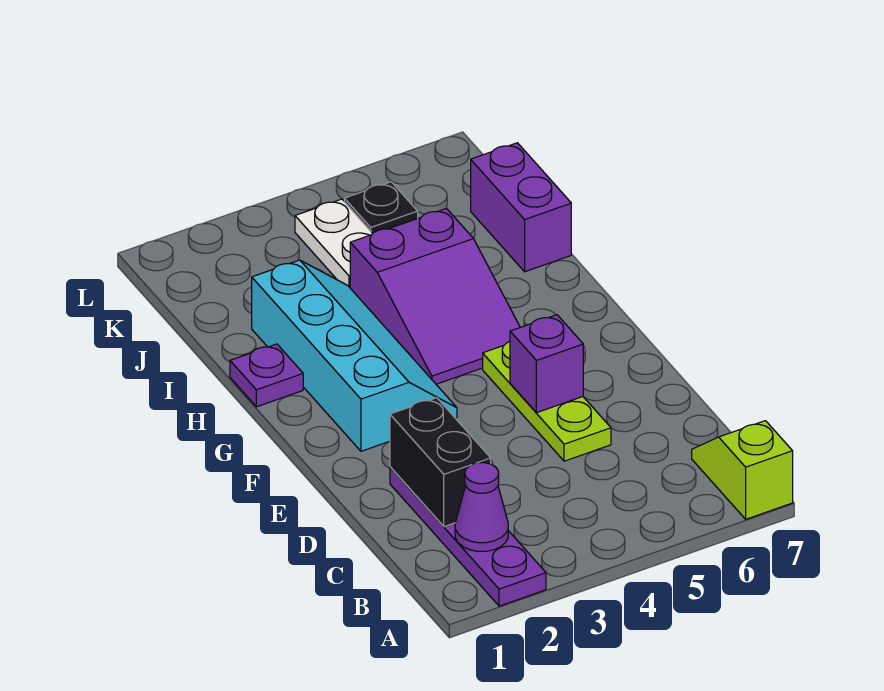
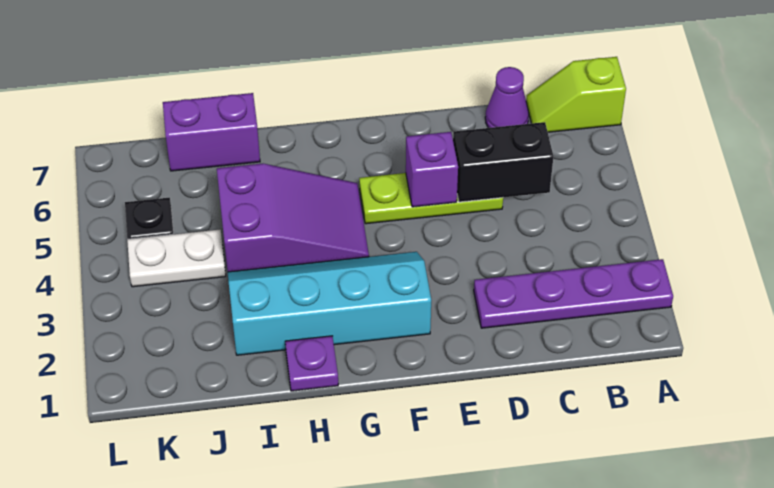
purple 1x1 cone [455,463,508,551] -> purple 1x1 cone moved to [485,67,529,128]
black 1x2 brick [390,398,491,527] -> black 1x2 brick moved to [453,122,553,202]

